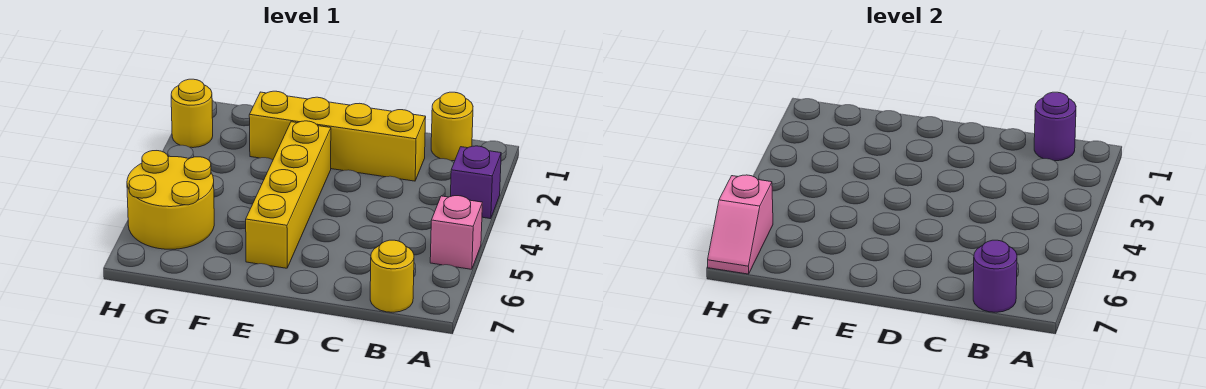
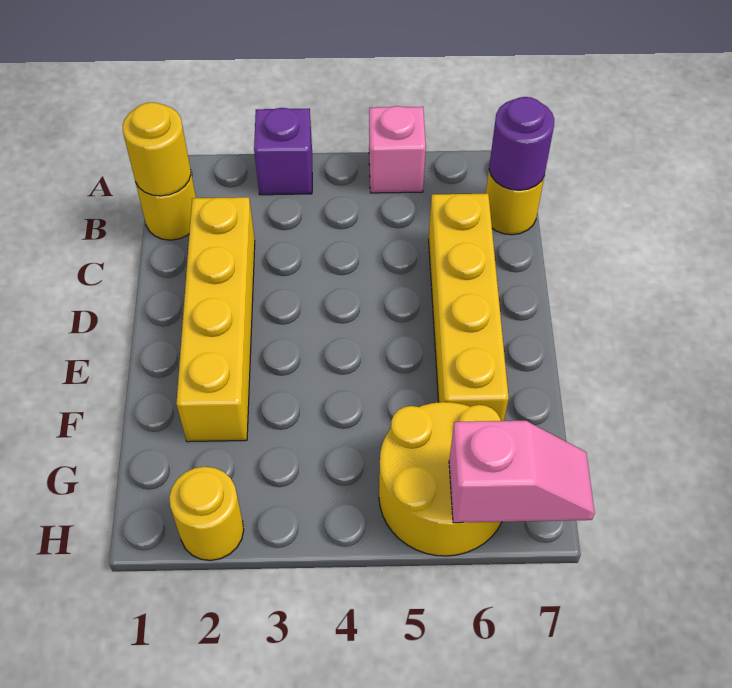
purple 1x1 round brick [1034,92,1076,161] -> yellow 1x1 round brick [123,102,191,196]
yellow 1x4 brick [246,121,331,268] -> yellow 1x4 brick turned to [429,194,509,421]

